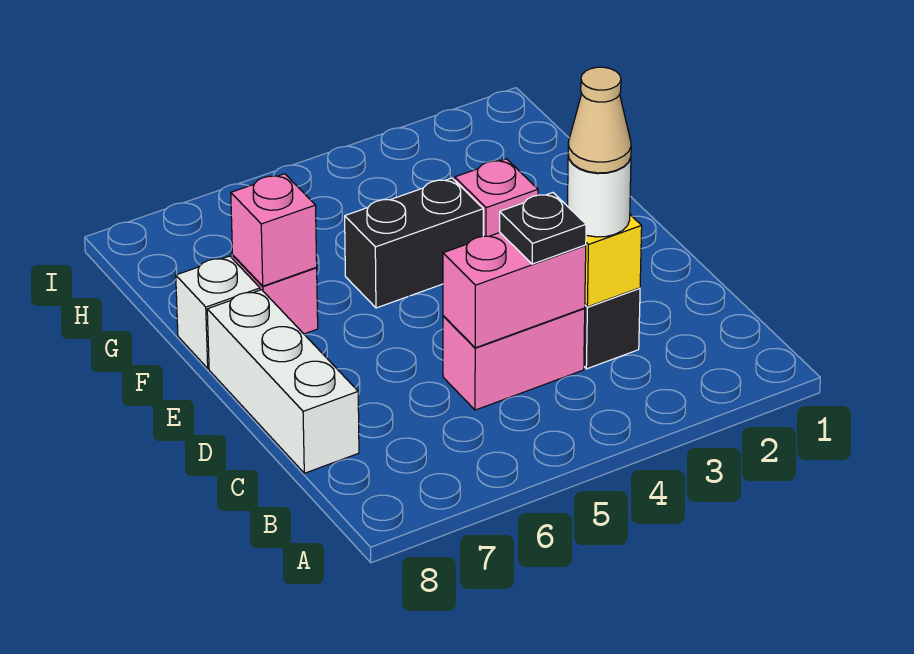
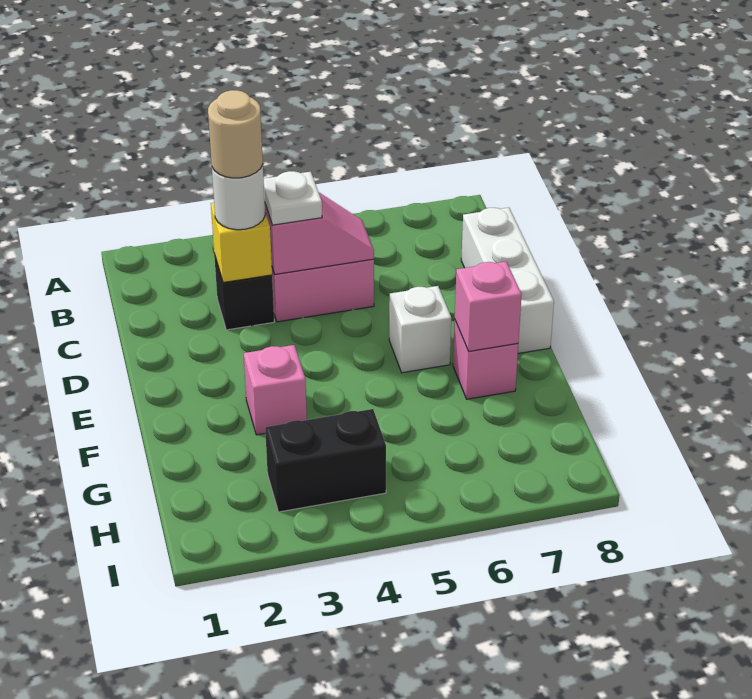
tan 1x1 cone [568,67,631,173] -> tan 1x1 round brick [208,90,263,178]
pink 1x2 brick [443,233,586,348] -> pink 1x2 slope [265,193,374,274]
black 1x1 plate [500,193,586,264] -> white 1x1 plate [264,171,322,225]
black 1x2 brick [345,178,483,308] -> black 1x2 brick moved to [265,409,386,512]
white 1x1 brick [176,256,260,368] -> white 1x1 brick moved to [389,286,451,373]

